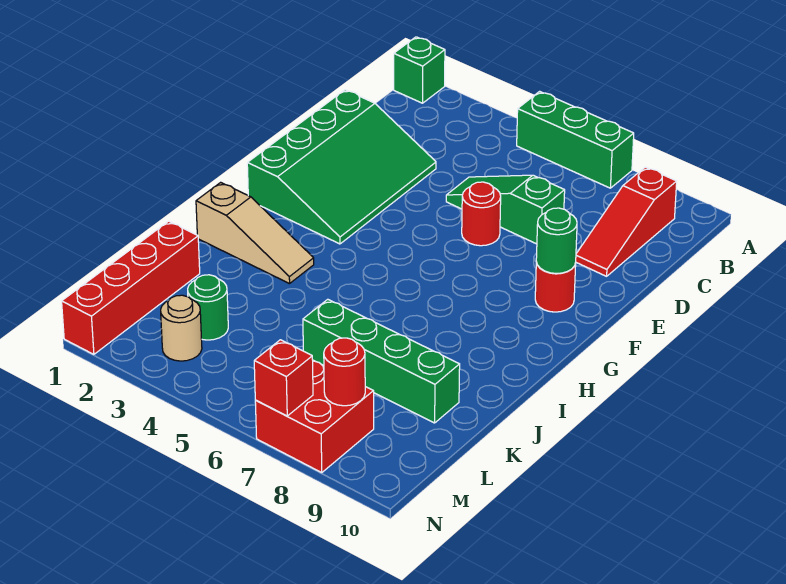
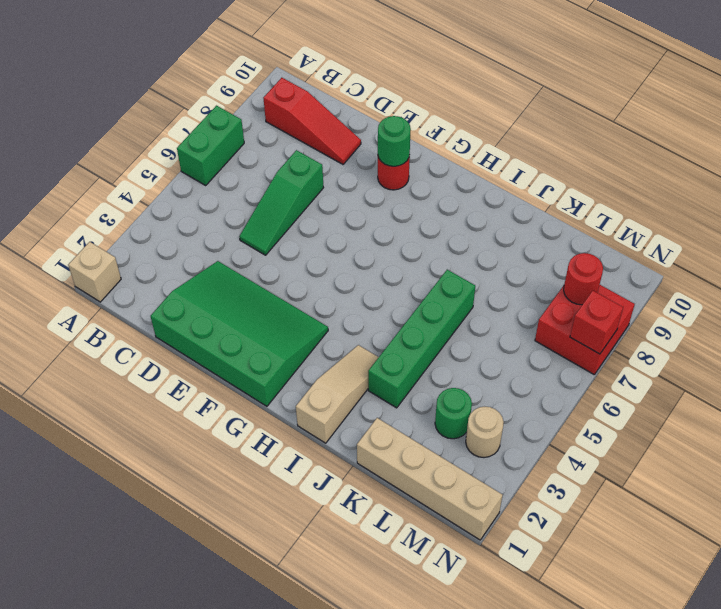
green 1x1 brick [394,37,445,103] -> tan 1x1 brick [68,242,121,302]
green 1x3 brick [517,91,634,188] -> green 1x2 brick [177,106,244,185]
red 1x1 round brick [462,182,501,246] -> none
red 1x4 brick [62,221,200,354] -> tan 1x4 brick [357,418,503,540]
green 1x4 brick [303,299,460,423] -> green 1x4 brick moved to [368,270,475,408]

